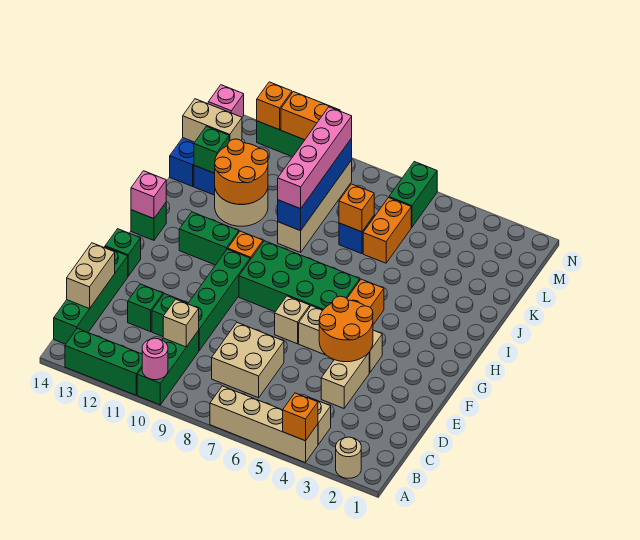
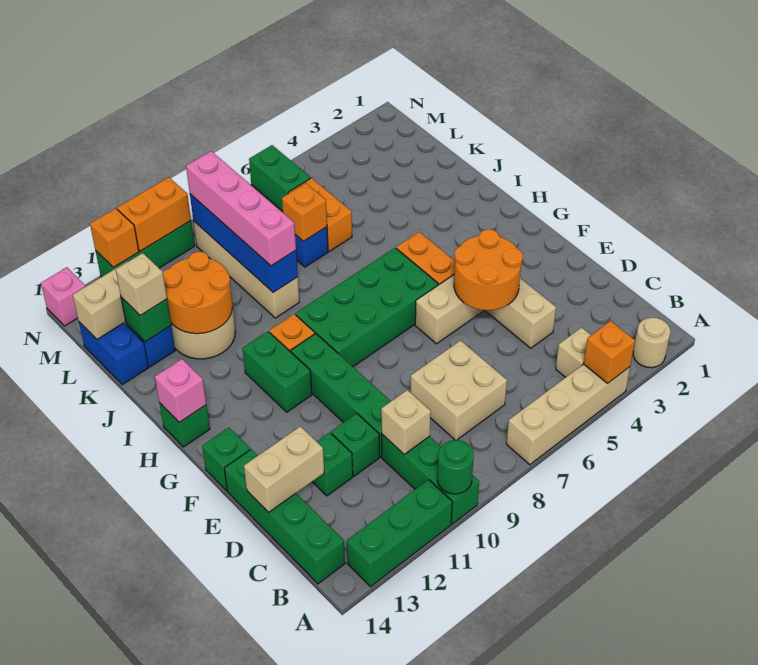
pink 1x1 round brick [142,338,168,380] -> green 1x1 round brick [437,440,474,494]
tan 1x2 brick [67,243,115,309] -> tan 1x2 brick turned to [244,426,324,512]
tan 1x1 brick [275,296,310,344] -> tan 1x1 brick moved to [116,253,167,315]
green 1x2 brick [179,212,239,265] -> green 1x2 brick turned to [242,331,312,412]

